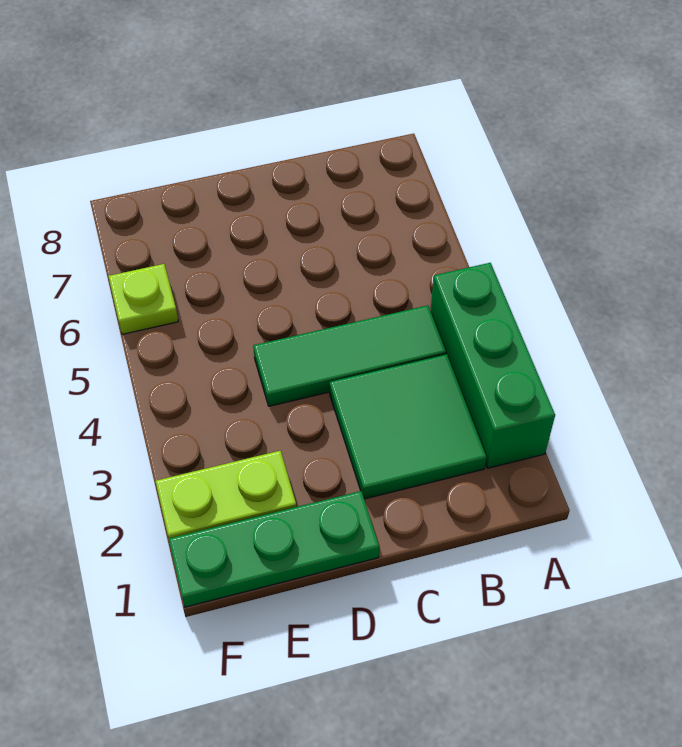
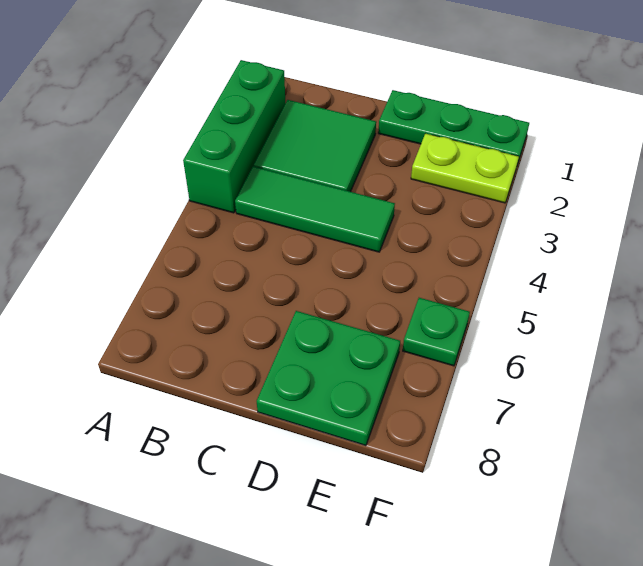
none -> green 2x2 plate [257,311,400,446]
lime 1x1 plate [108,264,178,334] -> green 1x1 plate [403,298,470,366]

